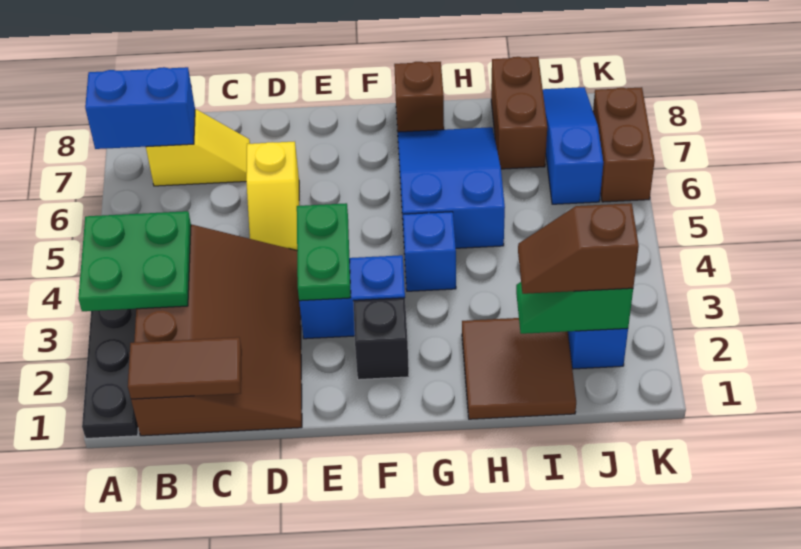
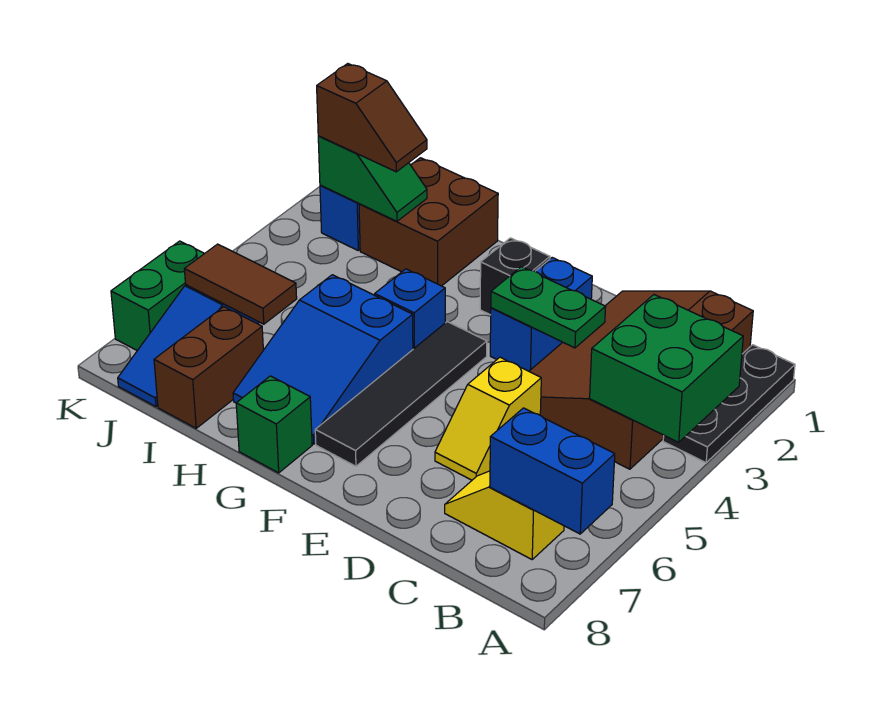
green 2x2 plate [78,211,191,311] -> green 2x2 brick [590,295,743,442]
brown 1x2 tile [128,337,242,399] -> brown 1x2 tile moved to [184,244,297,324]
yellow 1x2 slope [246,141,299,250] -> yellow 1x2 slope turned to [435,357,541,480]
blue 1x2 brick [299,255,405,339] -> blue 1x2 brick turned to [490,258,592,371]
green 1x2 plate [297,203,351,301] -> green 1x2 plate turned to [491,267,605,348]
none -> black 1x4 tile [315,322,487,466]
brown 1x1 brick [394,62,444,132] -> green 1x1 brick [236,376,312,473]
brown 2x2 tile [462,318,576,419] -> brown 2x2 brick [359,158,498,286]
brown 1x2 brick [593,87,655,202] -> green 1x2 brick [111,241,205,351]

